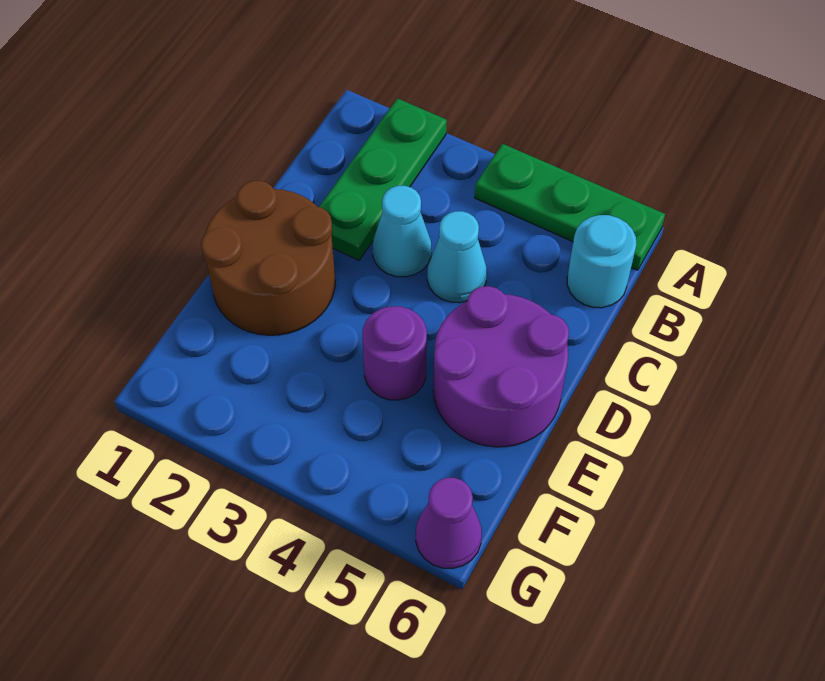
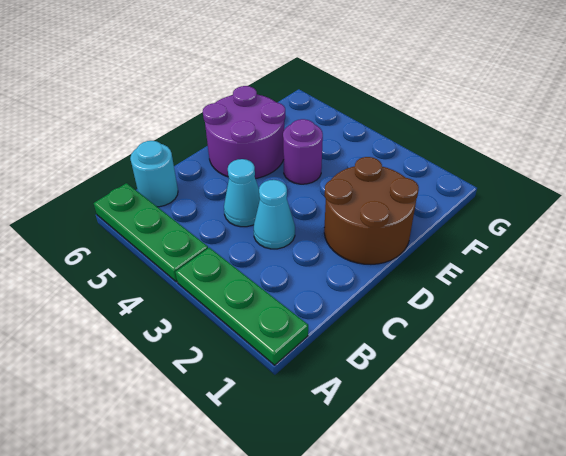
green 1x3 plate [319,98,447,260] -> green 1x3 plate turned to [175,248,308,365]
purple 1x1 cone [416,478,482,568] -> none

